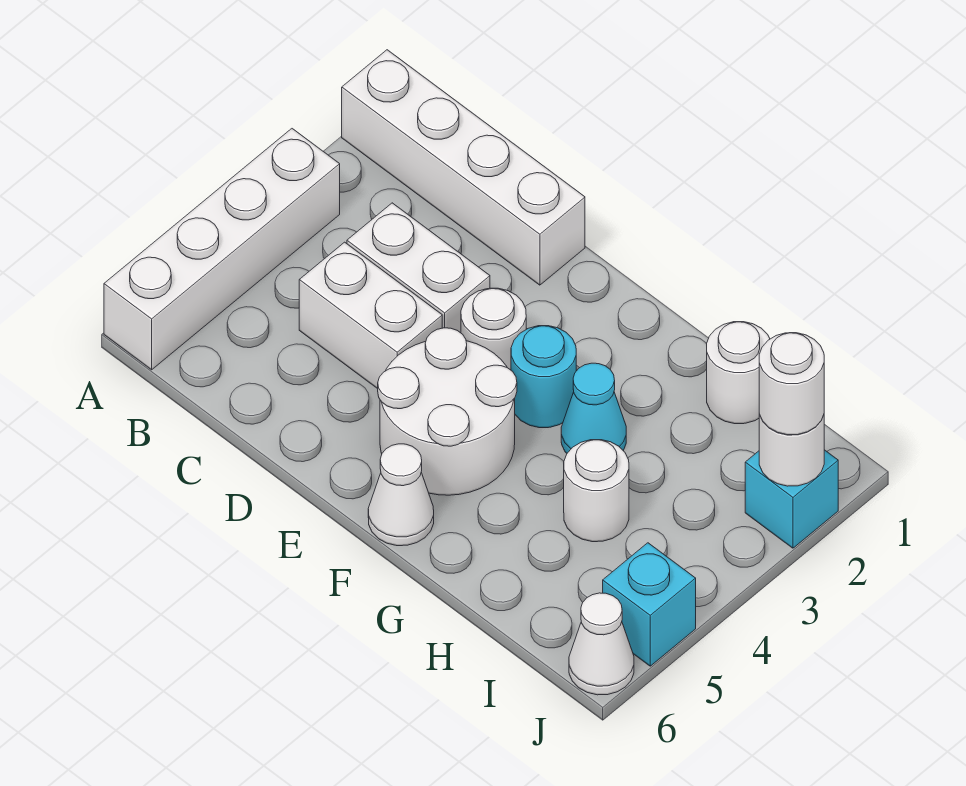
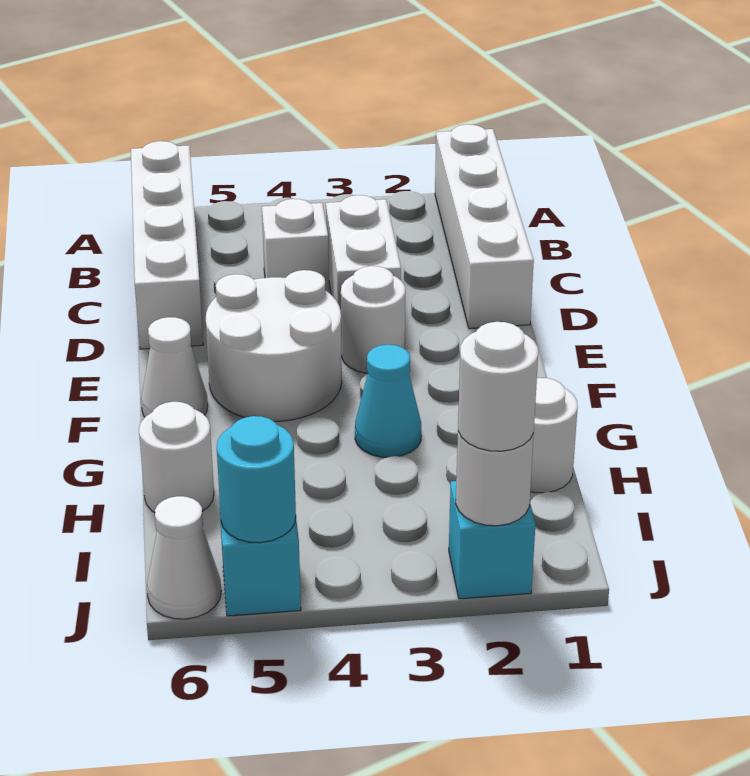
white 1x4 brick [104,129,340,370] -> white 1x4 brick turned to [131,141,203,349]
white 1x2 brick [299,242,442,389] -> white 1x1 brick [262,199,329,293]
cyan 1x1 round brick [511,326,576,428] -> cyan 1x1 round brick moved to [217,416,296,543]
white 1x1 round brick [564,440,629,542] -> white 1x1 round brick moved to [139,402,214,512]

